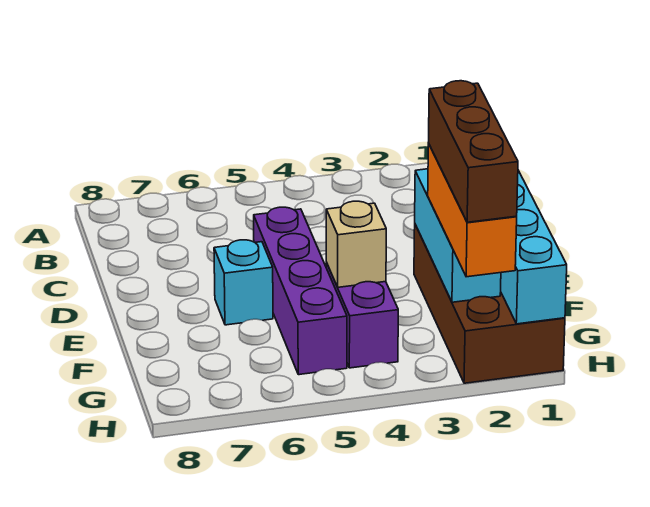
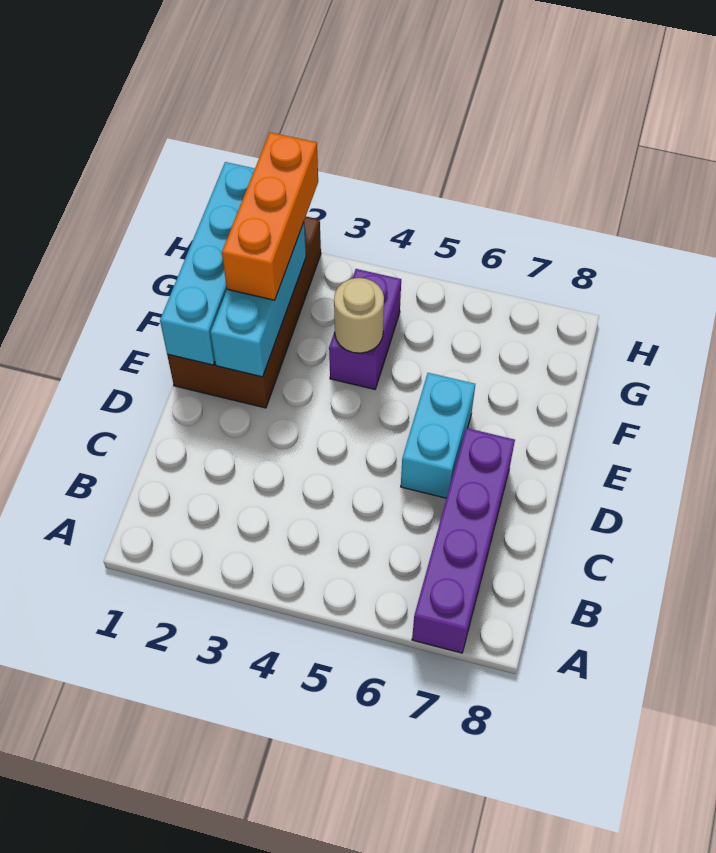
purple 1x4 brick [254,207,347,375] -> purple 1x4 brick moved to [412,428,515,653]
cyan 1x1 brick [214,240,273,325] -> cyan 1x2 brick [401,373,475,498]
brown 1x3 brick [428,81,518,222] -> none
tan 1x1 brick [326,201,386,287] -> tan 1x1 round brick [334,278,384,353]

